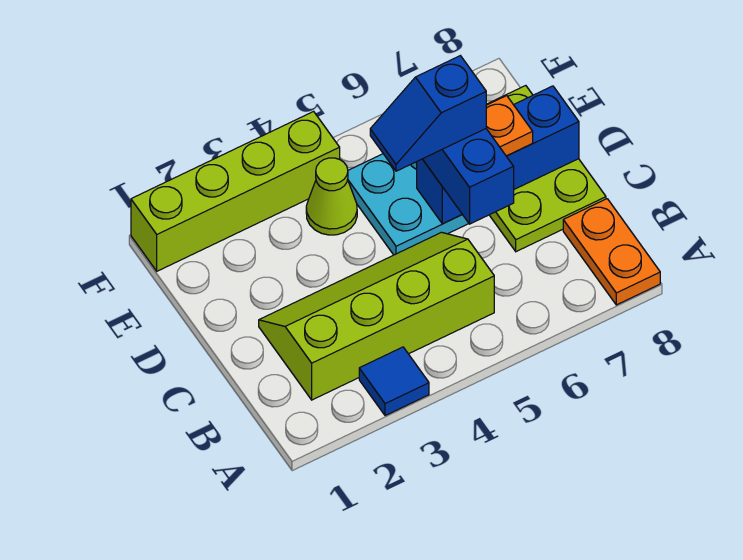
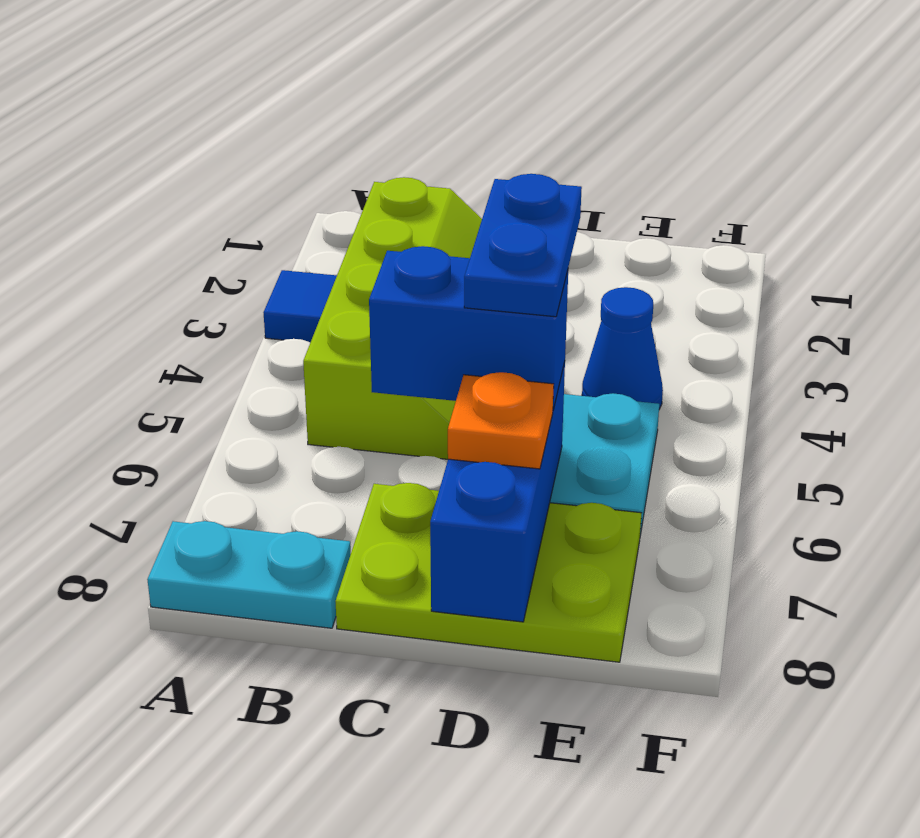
orange 1x2 plate [563,199,660,305] -> cyan 1x2 plate [147,521,351,628]
blue 1x2 slope [370,56,486,171] -> blue 1x2 plate [464,174,582,317]
lime 1x1 cone [306,158,357,235] -> blue 1x1 cone [582,287,663,409]
lime 1x4 brick [131,111,340,271] -> none

